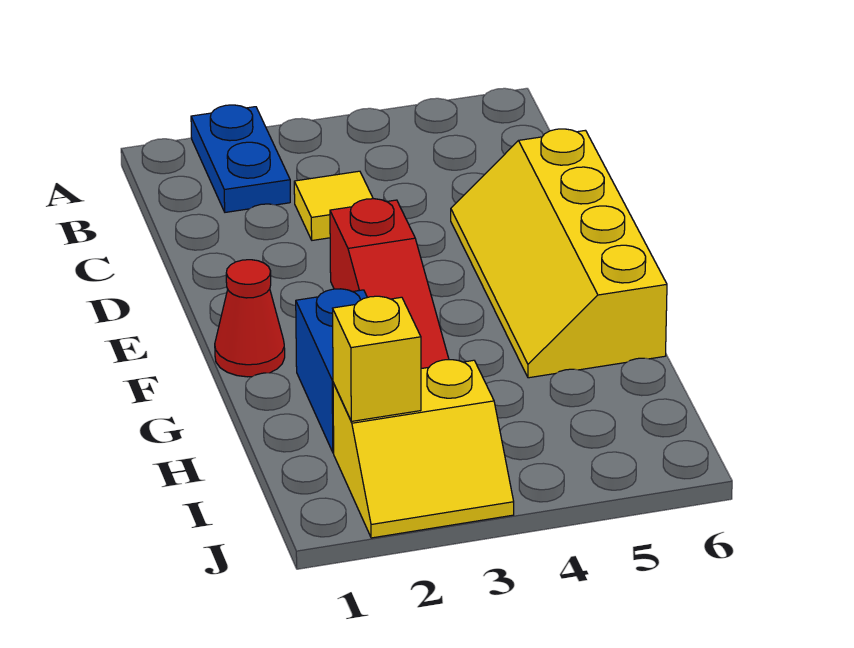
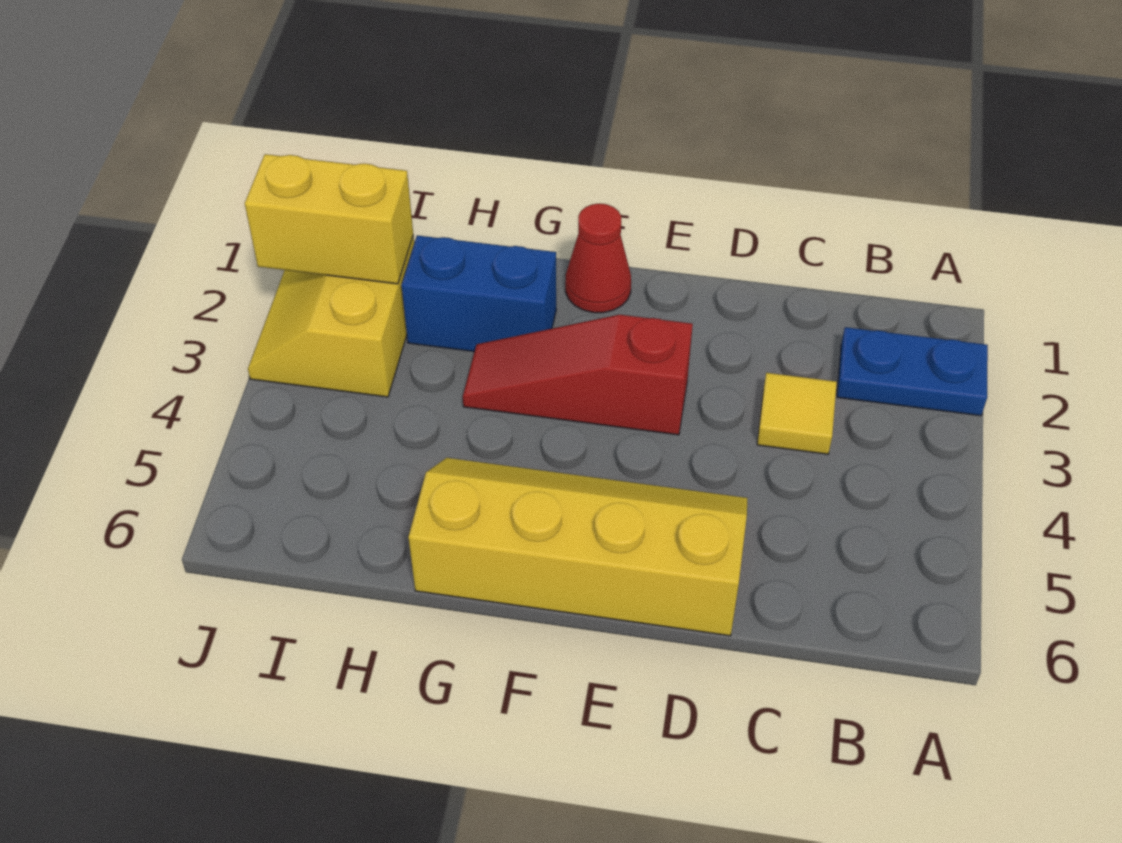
yellow 1x1 brick [333,296,421,421] -> yellow 1x2 brick [245,154,413,284]

